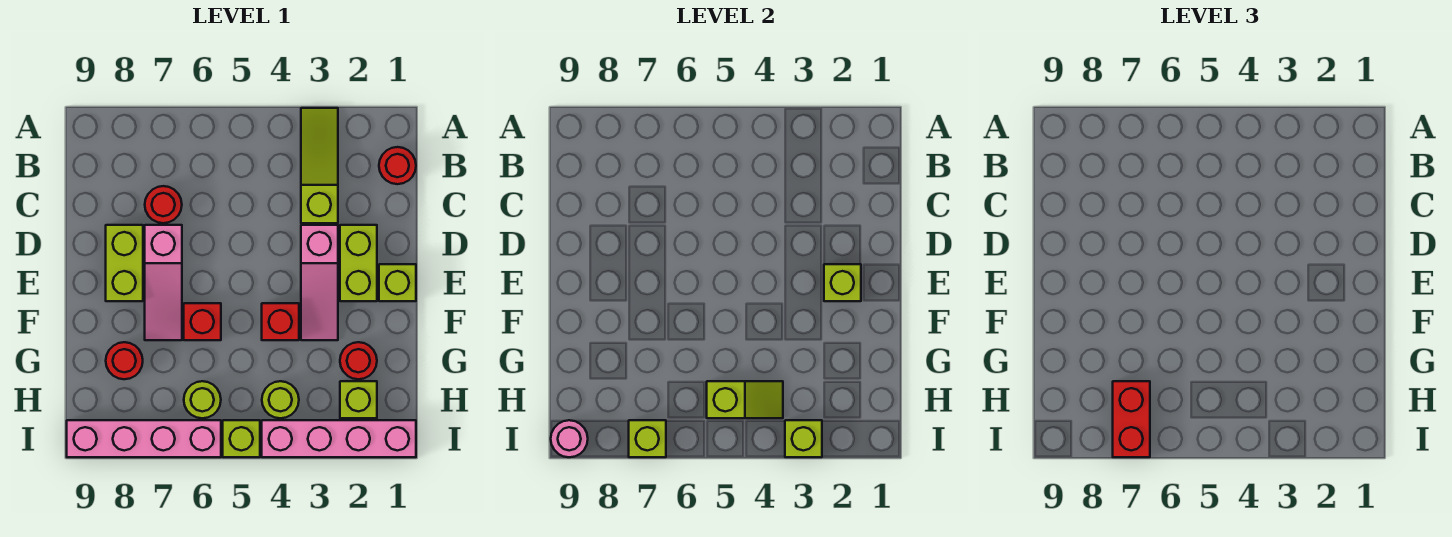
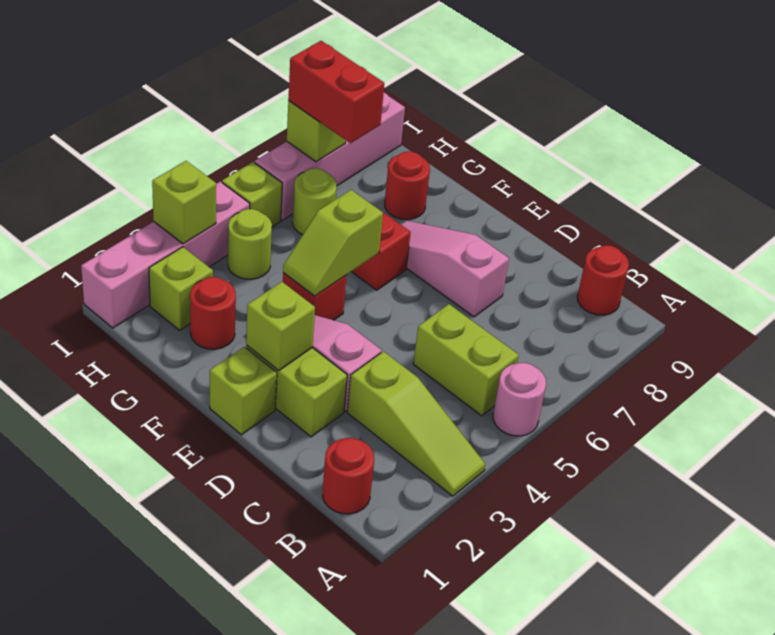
red 1x1 round brick [145,186,182,223] -> red 1x1 round brick moved to [577,245,629,315]
lime 1x2 brick [106,225,143,301] -> lime 1x2 brick moved to [413,304,519,416]
lime 1x2 slope [707,381,783,418] -> lime 1x2 slope moved to [283,190,383,296]
pink 1x1 round brick [551,420,588,457] -> pink 1x1 round brick moved to [493,363,546,436]

